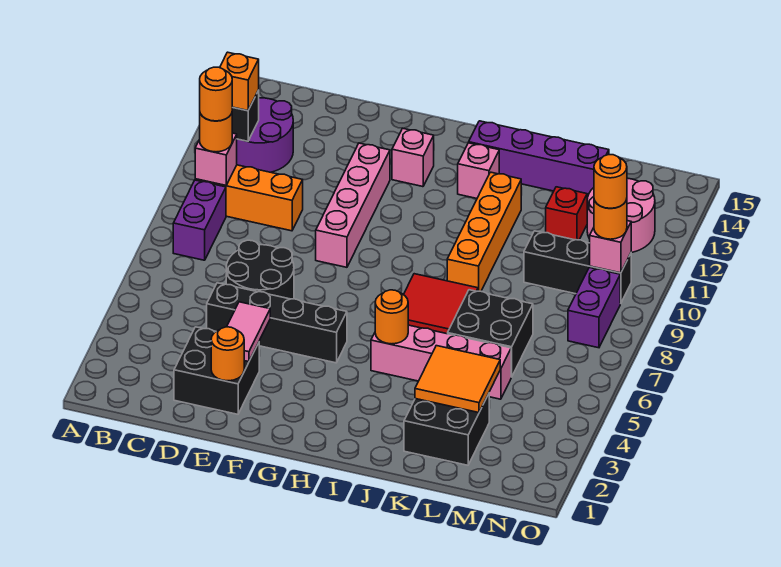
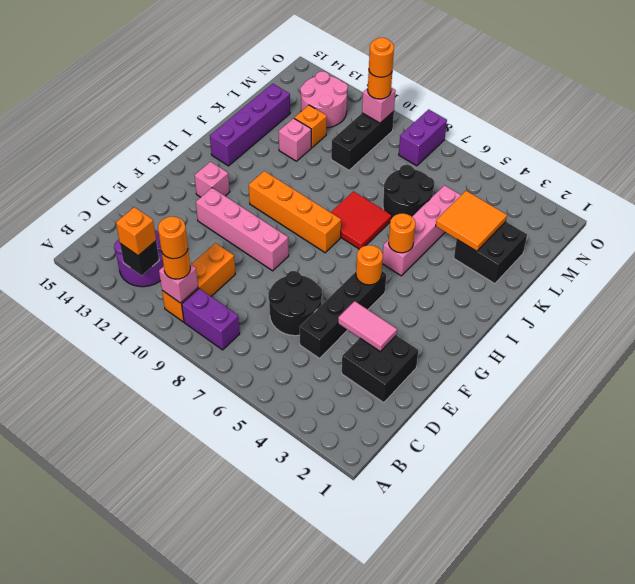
orange 1x1 round brick [211,327,244,381] -> orange 1x1 round brick moved to [356,245,383,285]
pink 1x1 brick [458,143,499,198] -> pink 1x1 brick moved to [279,118,311,161]
orange 1x4 brick [447,172,521,291] -> orange 1x4 brick moved to [249,171,341,253]
black 2x2 brick [448,290,533,377] -> black 2x2 round brick [383,165,435,217]
red 1x1 brick [546,187,587,240] -> orange 1x1 brick [294,105,327,148]
purple 1x2 brick [568,268,620,348] -> purple 1x2 brick turned to [399,109,447,166]

